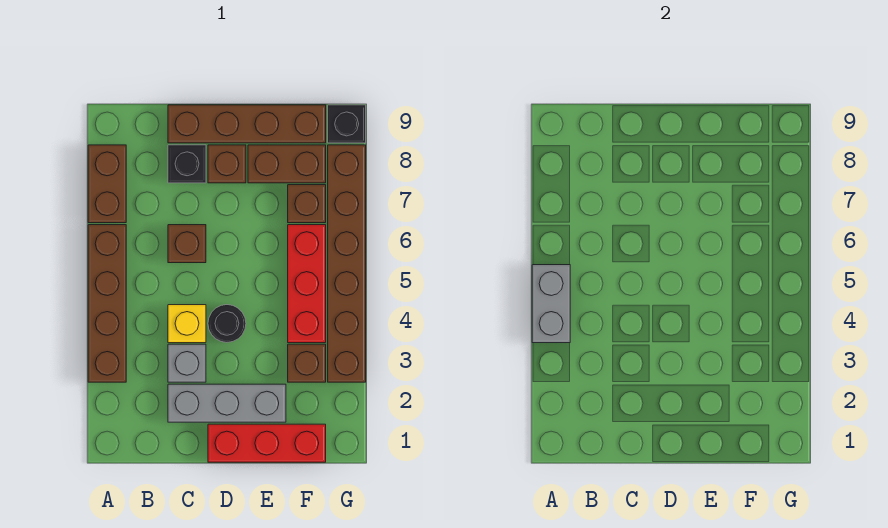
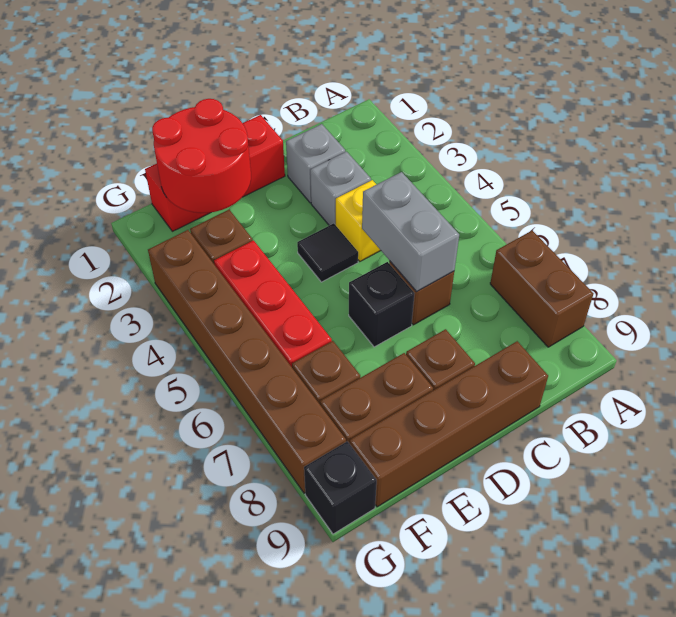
brown 1x4 brick [88,225,126,382] -> none
grey 1x2 brick [532,265,570,343] -> grey 1x2 brick moved to [362,172,459,292]
grey 1x3 brick [168,384,286,422] -> grey 1x1 brick [286,124,345,203]
black 1x1 brick [168,145,206,183] -> black 1x1 brick moved to [349,262,415,347]
black 1x1 round brick [208,305,246,342] -> black 1x1 tile [297,223,358,282]
none -> red 2x2 round brick [152,99,251,213]

